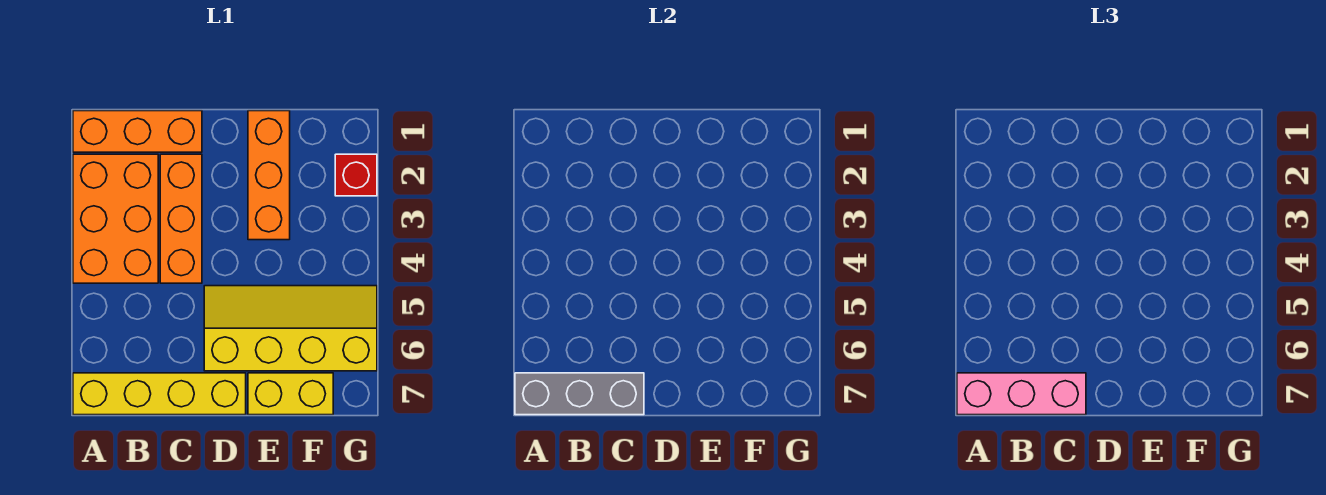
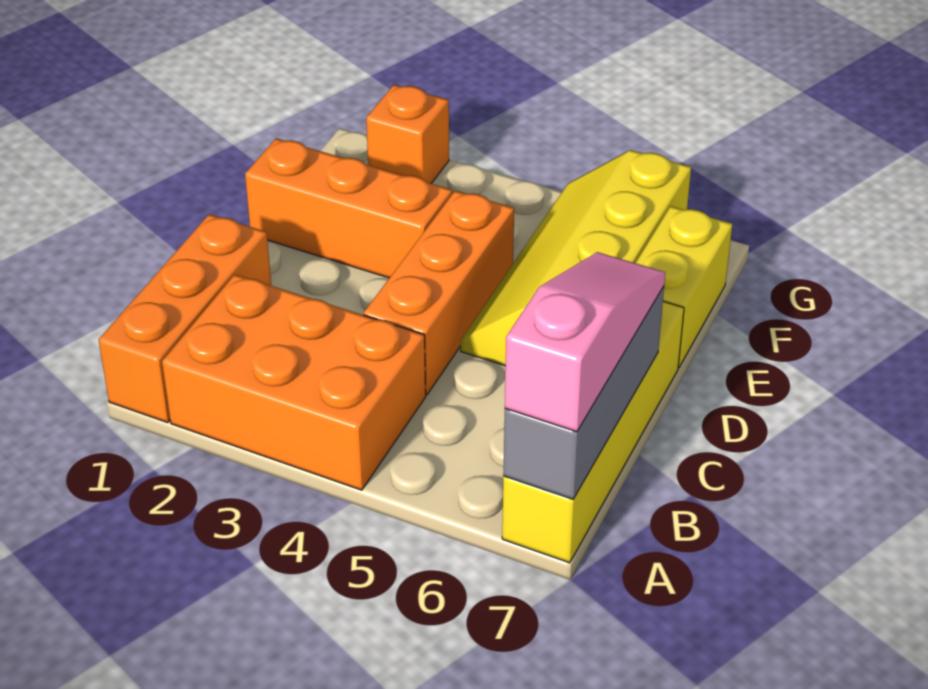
pink 1x3 brick [957,373,1086,415] -> pink 1x3 slope [505,252,665,432]
orange 1x3 brick [160,154,202,283] -> orange 1x3 brick turned to [364,191,514,395]
red 1x1 brick [335,154,377,196] -> orange 1x1 brick [366,85,449,183]

